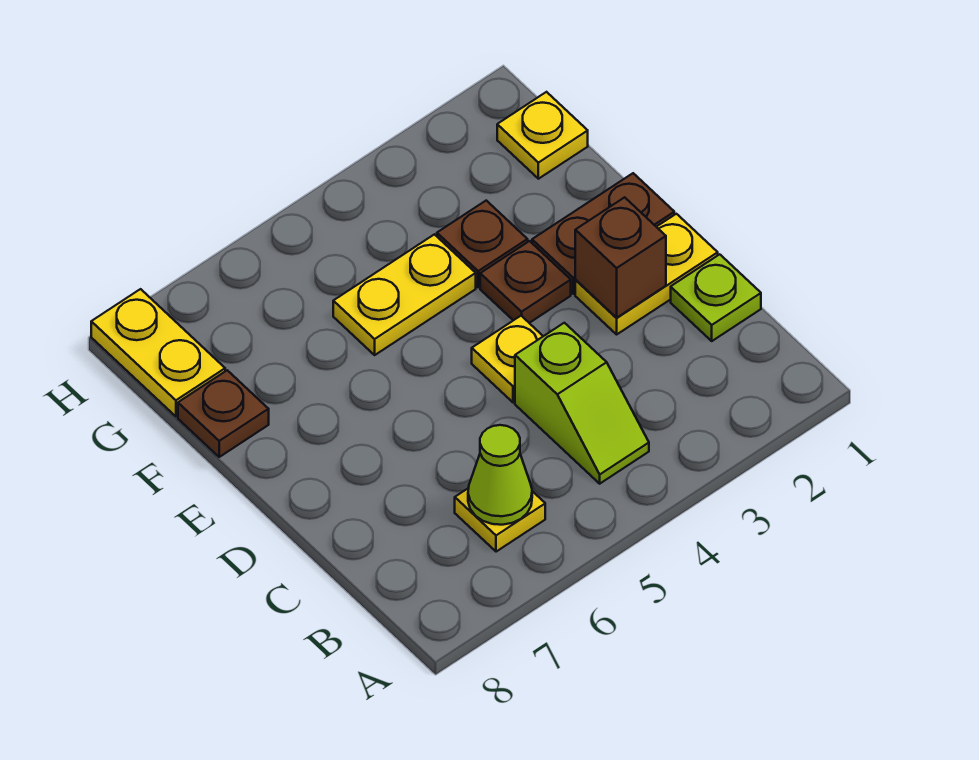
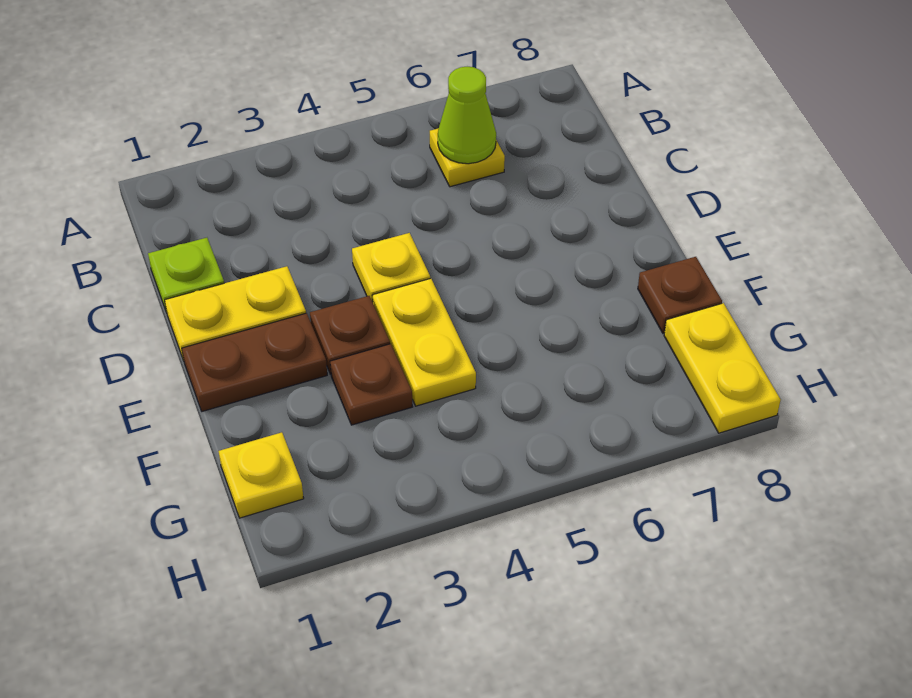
lime 1x2 slope [515,323,649,484] -> none
brown 1x1 brick [575,197,666,318] -> none
yellow 1x2 plate [333,234,476,355] -> yellow 1x2 plate turned to [373,278,476,406]

